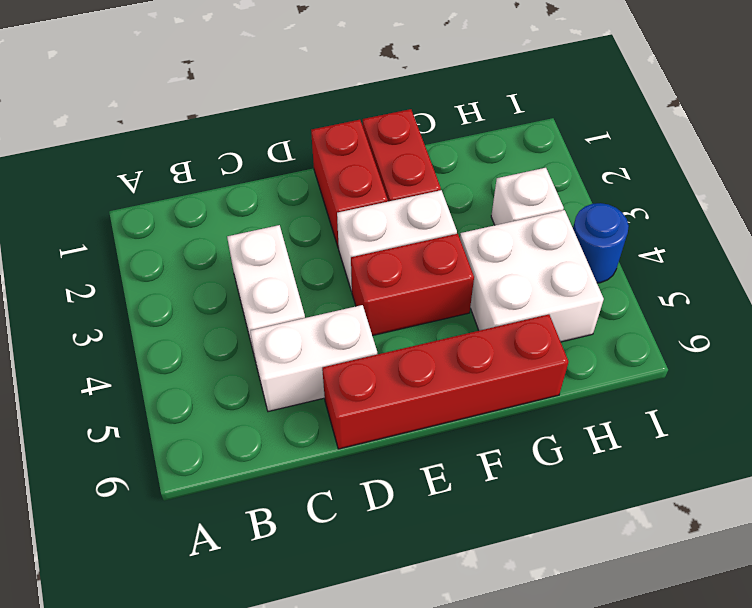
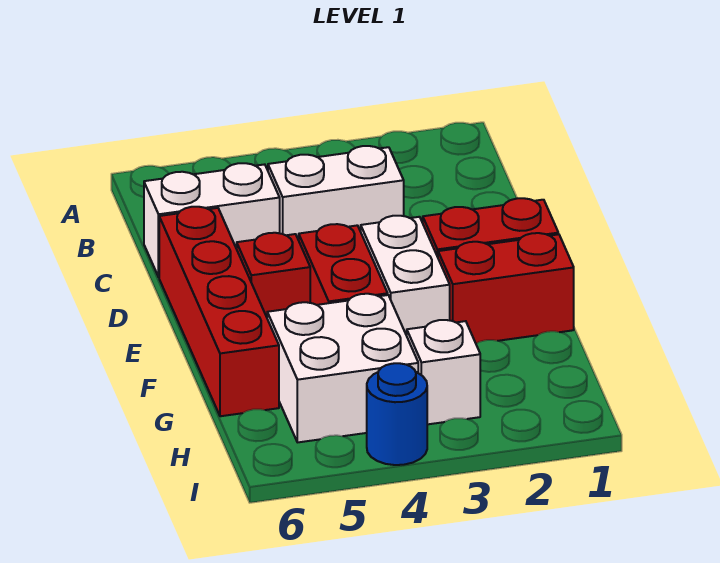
white 1x2 brick [250,305,377,412] -> white 1x2 brick turned to [144,163,280,277]
none -> red 1x1 brick [237,233,310,317]

